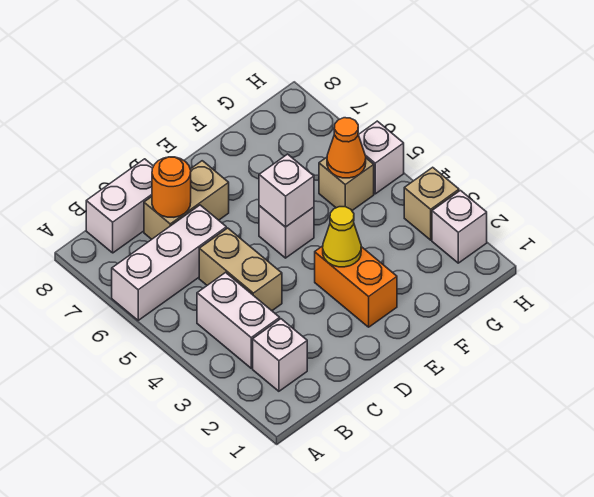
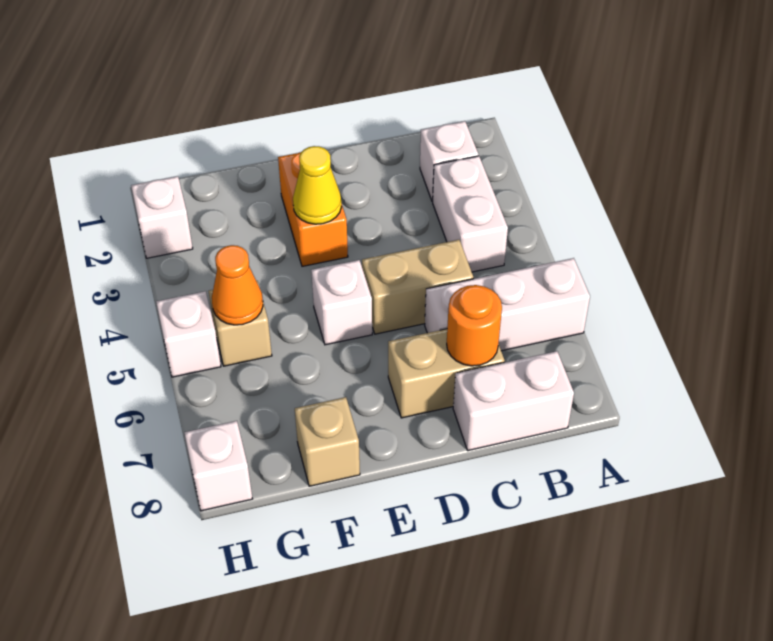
tan 1x2 brick [199,228,282,311] -> tan 1x2 brick turned to [362,240,473,334]
white 1x1 brick [259,154,314,227] -> white 1x1 brick moved to [184,421,252,511]
tan 1x1 brick [404,167,459,240] -> tan 1x1 brick moved to [295,397,360,486]

